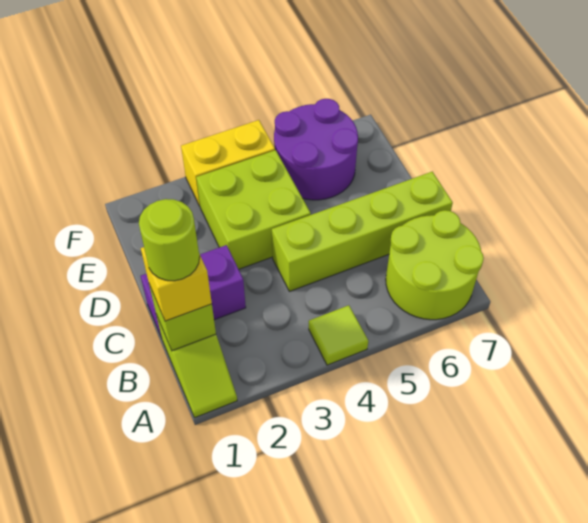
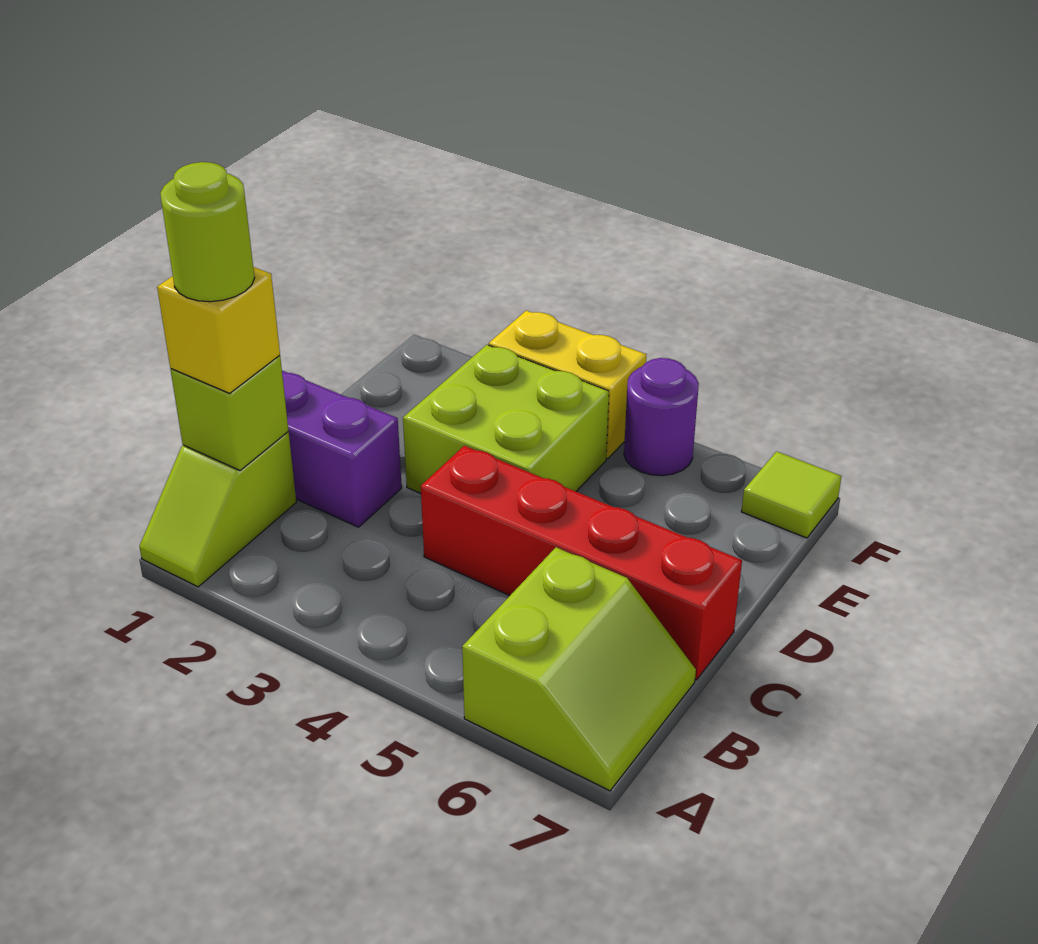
lime 1x1 tile [309,305,368,365] -> lime 1x1 tile moved to [741,451,842,538]
lime 2x2 round brick [386,210,484,320] -> lime 2x2 slope [462,547,696,791]
lime 1x4 brick [272,172,453,291] -> red 1x4 brick [421,446,742,680]
purple 2x2 round brick [274,99,358,200] -> purple 1x1 round brick [624,358,699,476]

